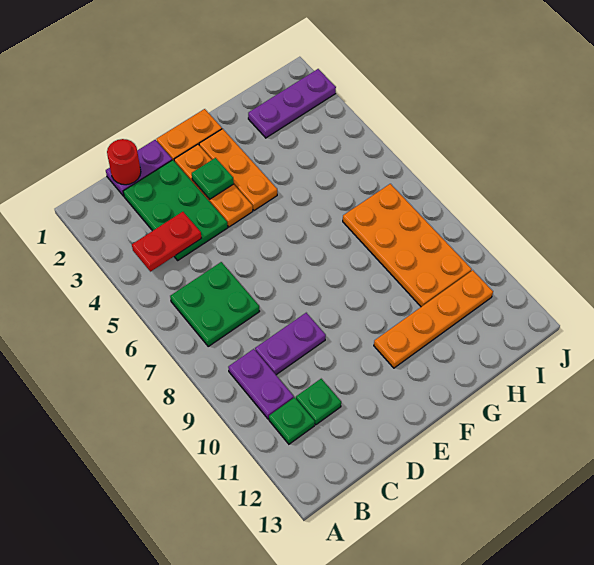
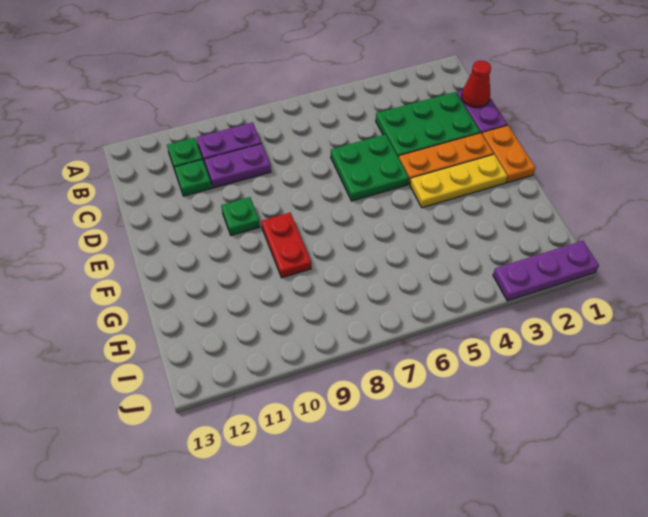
red 1x2 plate [132,212,201,272] -> red 1x2 plate moved to [261,213,311,278]
green 2x2 plate [170,262,260,346] -> green 2x2 plate moved to [331,134,409,201]
red 1x1 round brick [107,139,141,185] -> red 1x1 cone [462,61,491,107]
purple 1x2 plate [255,313,326,375] -> purple 1x2 plate turned to [204,144,271,188]
green 1x1 plate [192,158,234,199] -> green 1x1 plate moved to [221,197,260,236]
orange 1x3 plate [199,129,277,211] -> yellow 1x3 plate [410,154,507,208]
orange 1x4 plate [374,270,493,368] -> none
purple 1x3 plate [248,69,336,138] -> purple 1x3 plate turned to [493,241,599,301]
orange 2x4 plate [343,184,472,307] -> none

